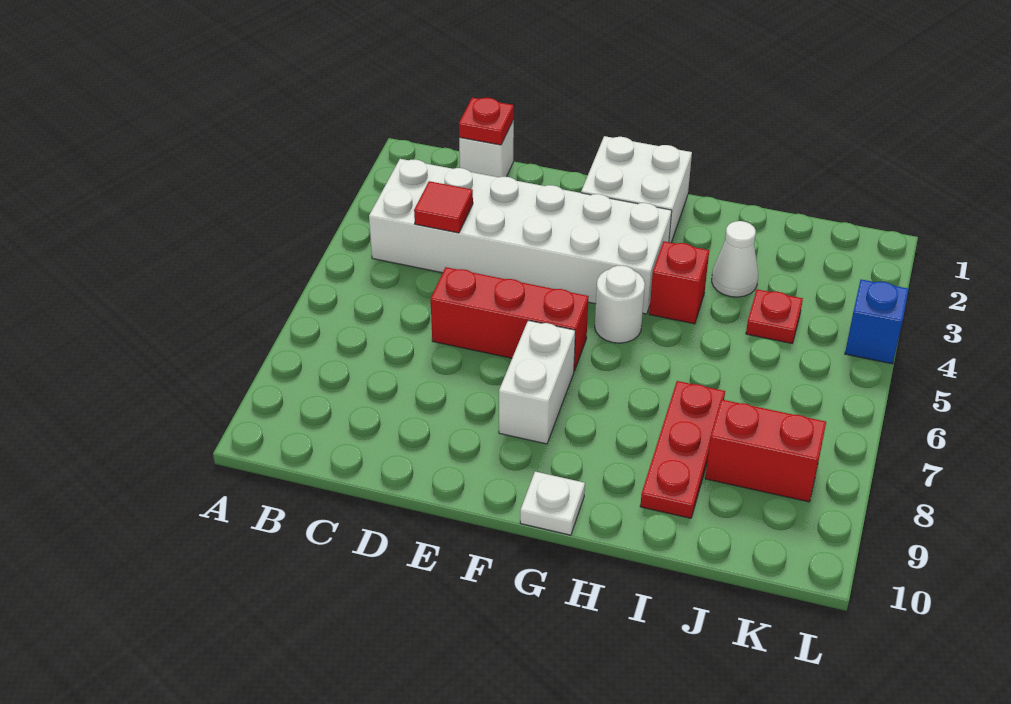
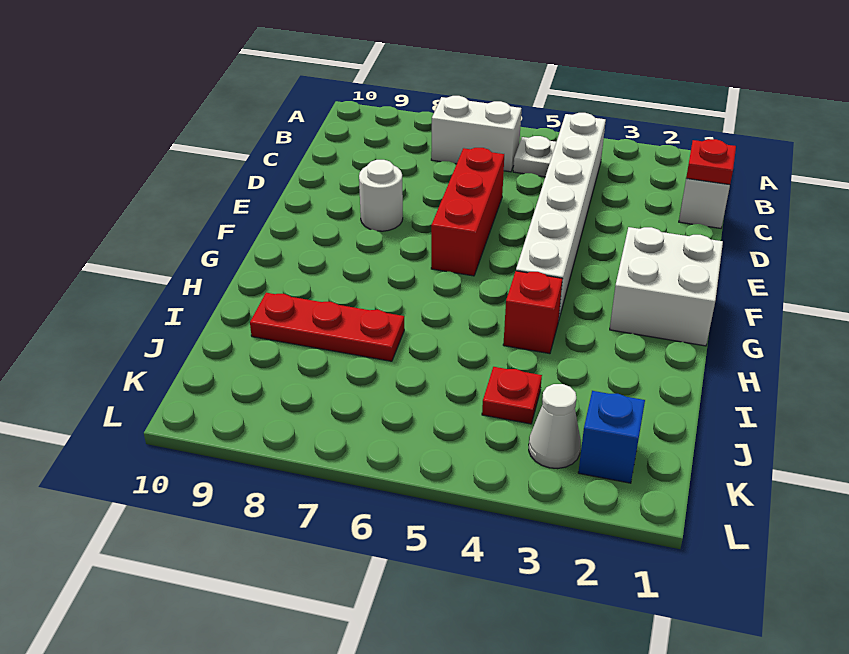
white 2x6 brick [369,159,672,314] -> white 1x6 brick [516,113,606,318]
red 1x1 tile [414,181,473,233] -> none
white 1x2 brick [499,320,575,444] -> white 1x2 brick moved to [431,96,521,172]
white 1x1 round brick [595,266,645,343] -> white 1x1 round brick moved to [359,160,403,231]
white 1x1 plate [520,472,585,535] -> white 1x1 plate moved to [513,136,556,177]
white 1x1 cone [712,221,758,297] -> white 1x1 cone moved to [529,384,581,469]
red 1x2 brick [705,399,826,502] -> none
blue 1x1 brick [845,280,909,364] -> blue 1x1 brick moved to [578,391,645,483]

